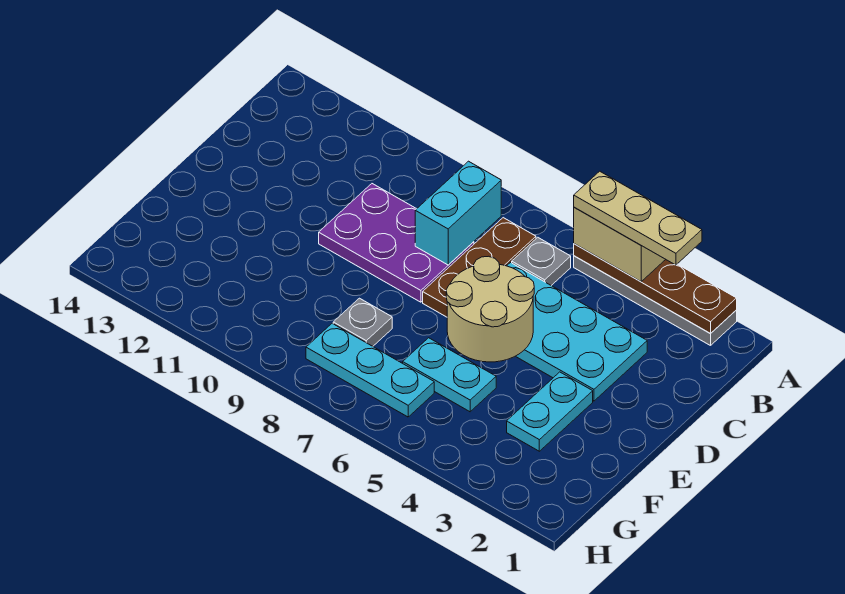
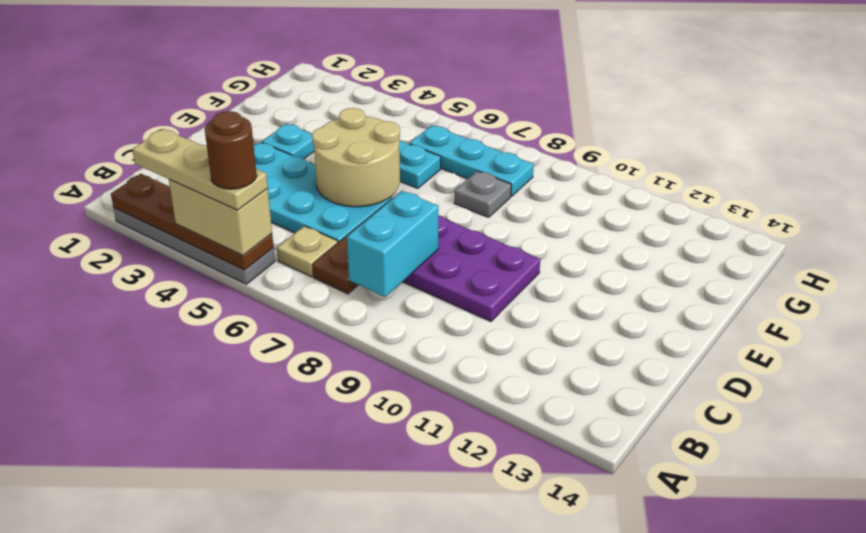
none -> brown 1x1 round brick [205,111,257,189]
grey 1x1 plate [512,237,571,286] -> tan 1x1 plate [277,226,338,277]
cyan 1x2 plate [507,372,593,451] -> cyan 1x1 plate [262,124,314,159]

